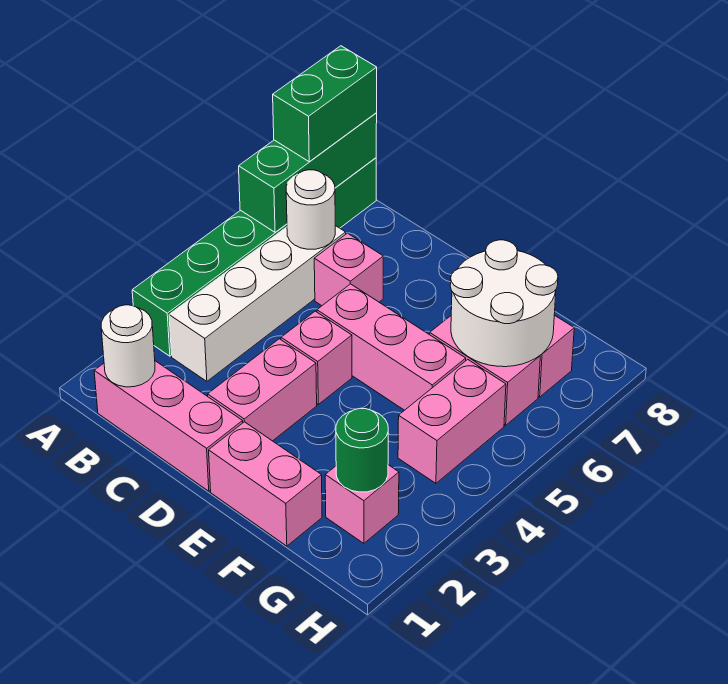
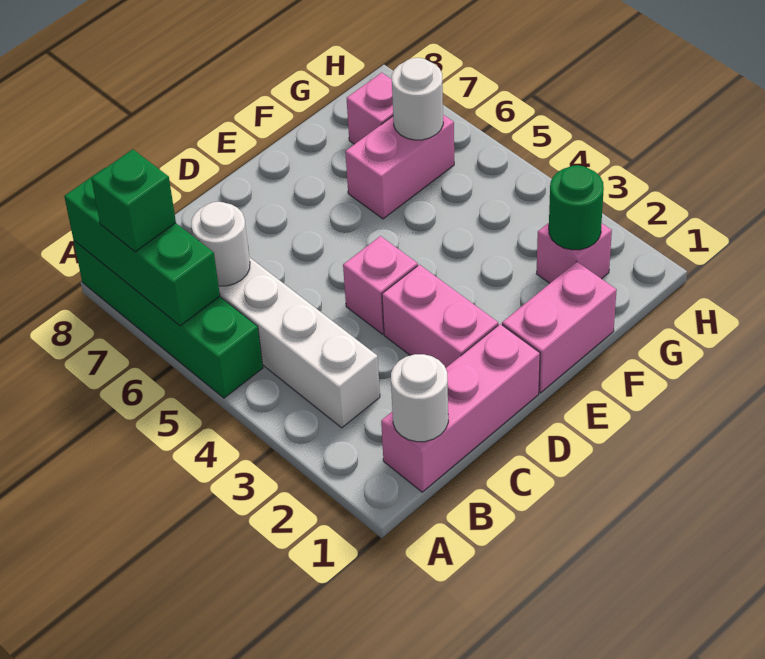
green 1x6 brick [132,158,376,356] -> green 1x4 brick [74,241,263,398]
green 1x2 brick [273,46,377,162] -> green 1x1 brick [91,149,176,252]
pink 1x1 brick [314,233,383,306] -> none
pink 1x3 brick [317,284,466,410] -> none
white 2x2 round brick [450,240,558,367] -> white 1x1 round brick [392,58,443,140]
pink 1x2 brick [398,359,506,483] -> none

